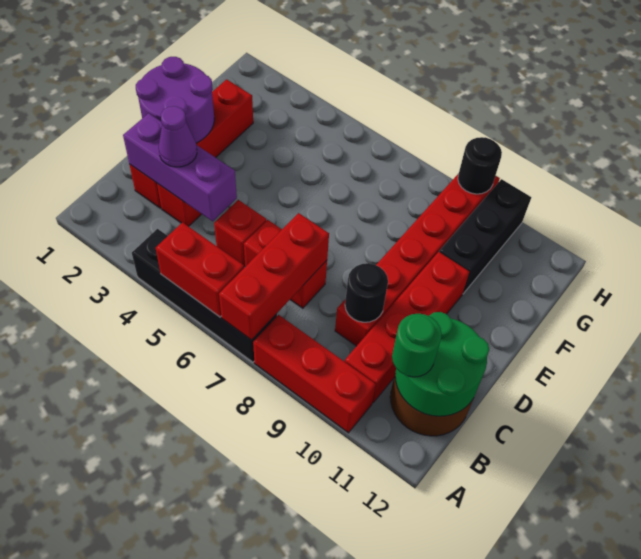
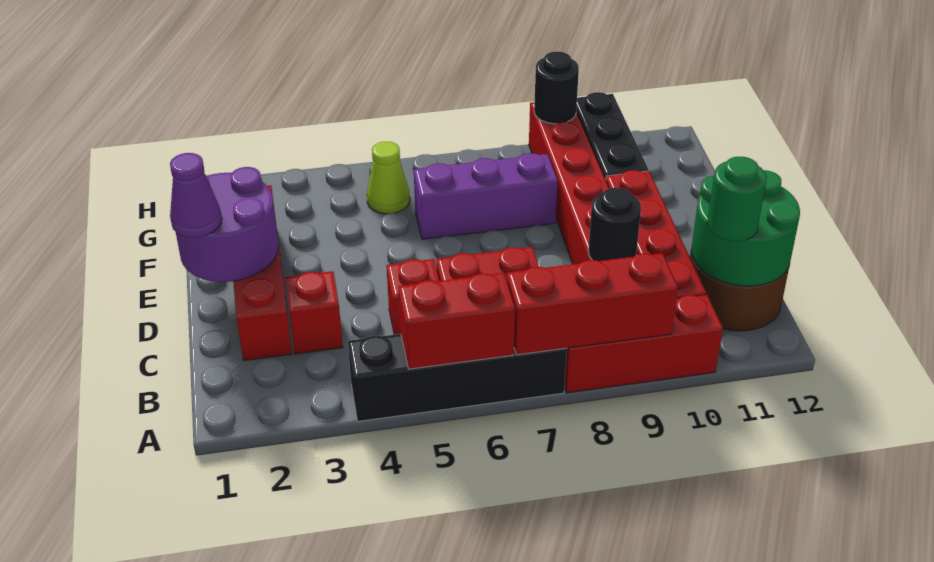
red 1x3 brick [219,213,329,340] -> red 1x3 brick turned to [507,253,678,355]
purple 1x3 brick [123,113,237,221] -> purple 1x3 brick moved to [414,153,558,239]
purple 1x1 cone [159,106,197,167] -> purple 1x1 cone moved to [170,153,222,237]
none -> lime 1x1 cone [367,142,410,214]

